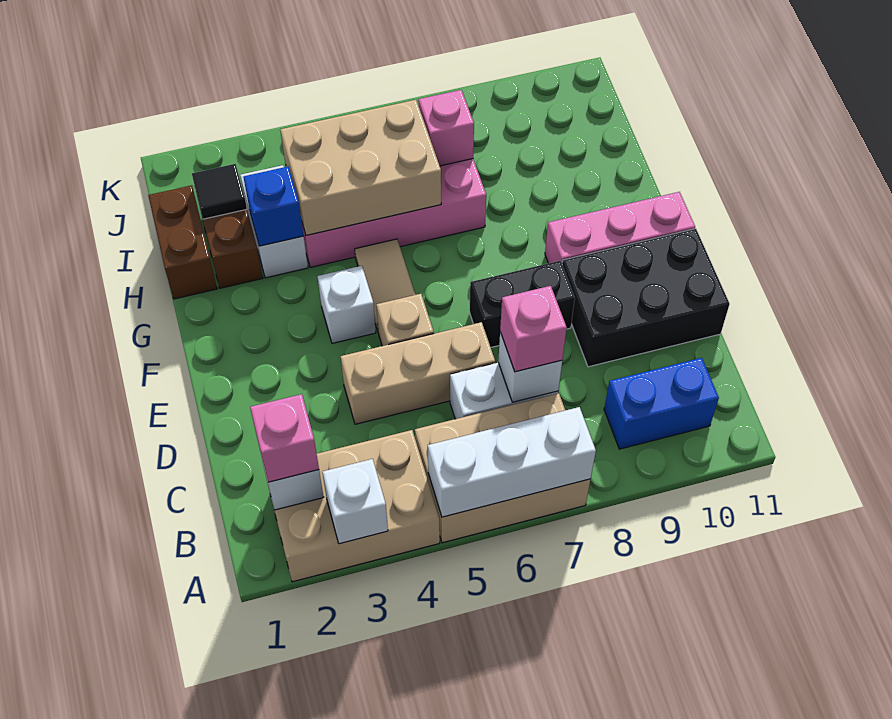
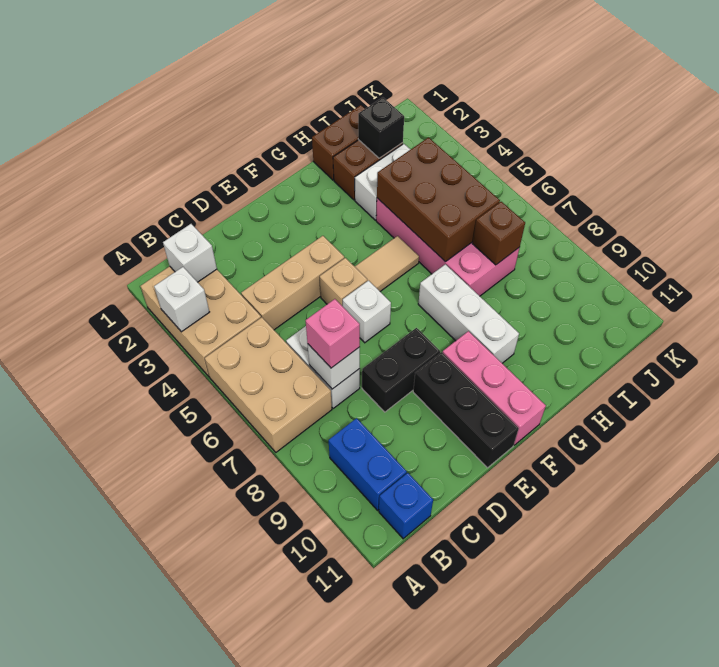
white 1x3 brick [428,407,596,517] -> white 1x3 brick moved to [418,264,519,363]
pink 1x1 brick [250,394,319,482] -> none
tan 1x3 brick [340,322,495,424] -> tan 1x3 brick turned to [241,236,344,330]
black 2x3 brick [562,229,730,367] -> black 1x3 brick [413,352,519,468]
black 1x2 brick [470,261,575,347] -> black 1x2 brick turned to [362,328,440,412]
white 1x1 brick [317,266,376,343] -> white 1x1 brick moved to [343,281,391,343]
blue 1x1 brick [243,167,304,246] -> blue 1x1 brick moved to [379,473,433,539]
tan 2x3 brick [280,100,441,235] -> brown 2x3 brick [377,138,500,262]
black 1x1 tile [192,164,247,219] -> black 1x1 brick [358,97,404,158]
pink 1x1 brick [418,90,474,166] -> brown 1x1 brick [472,202,525,265]

